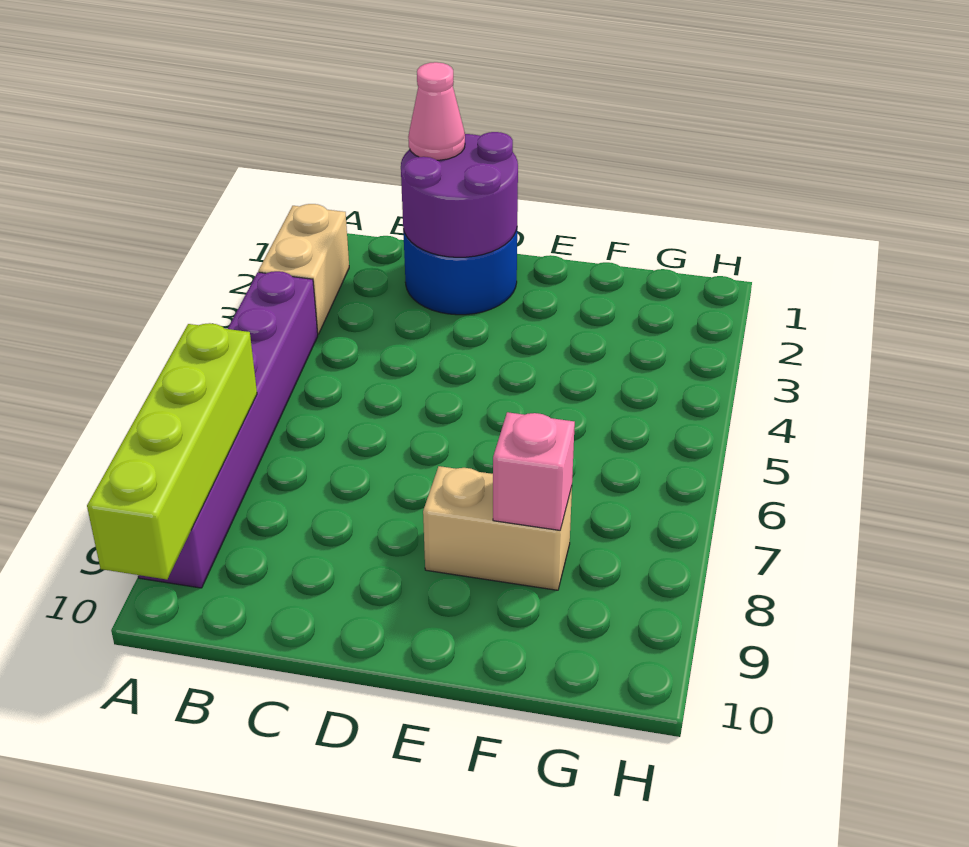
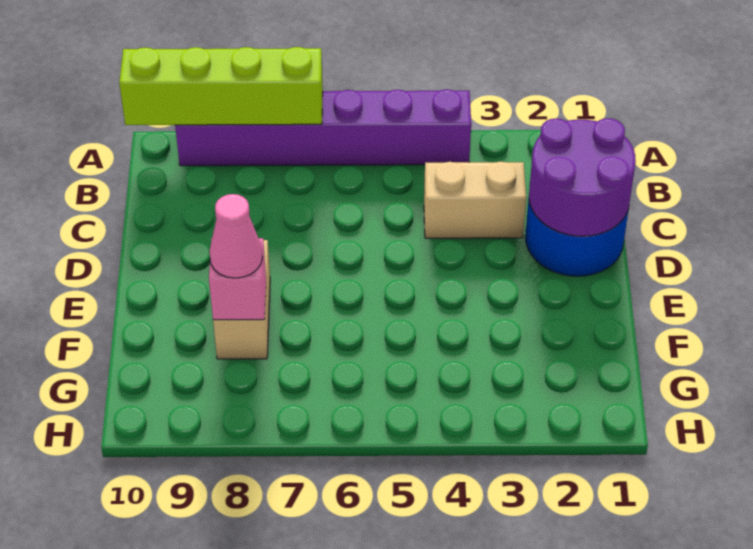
tan 1x2 brick [258,204,349,334] -> tan 1x2 brick moved to [424,162,526,238]
pink 1x1 cone [408,62,465,160] -> pink 1x1 cone moved to [209,194,263,278]

